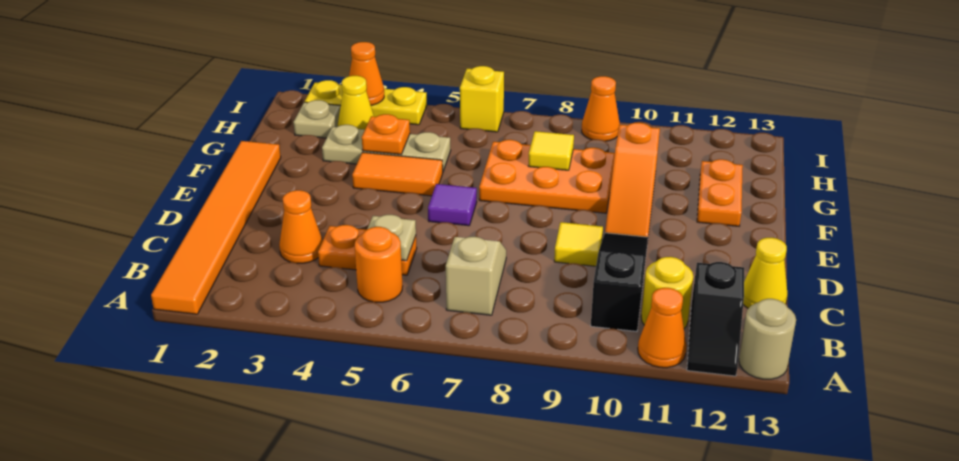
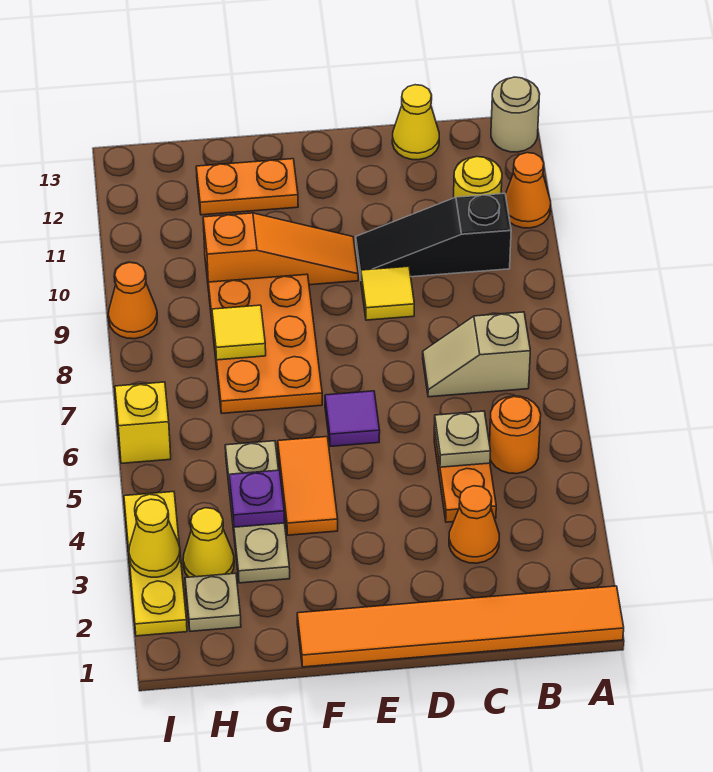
black 1x2 slope [687,262,744,376] -> none
orange 1x1 plate [362,114,410,154] -> purple 1x1 plate [229,470,285,527]
orange 1x1 cone [349,42,384,105] -> yellow 1x1 cone [129,499,180,577]

